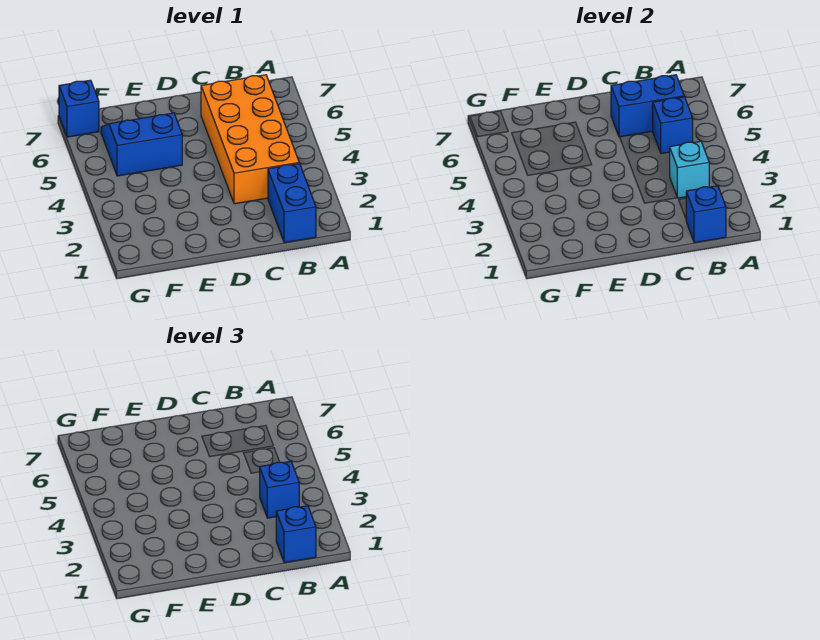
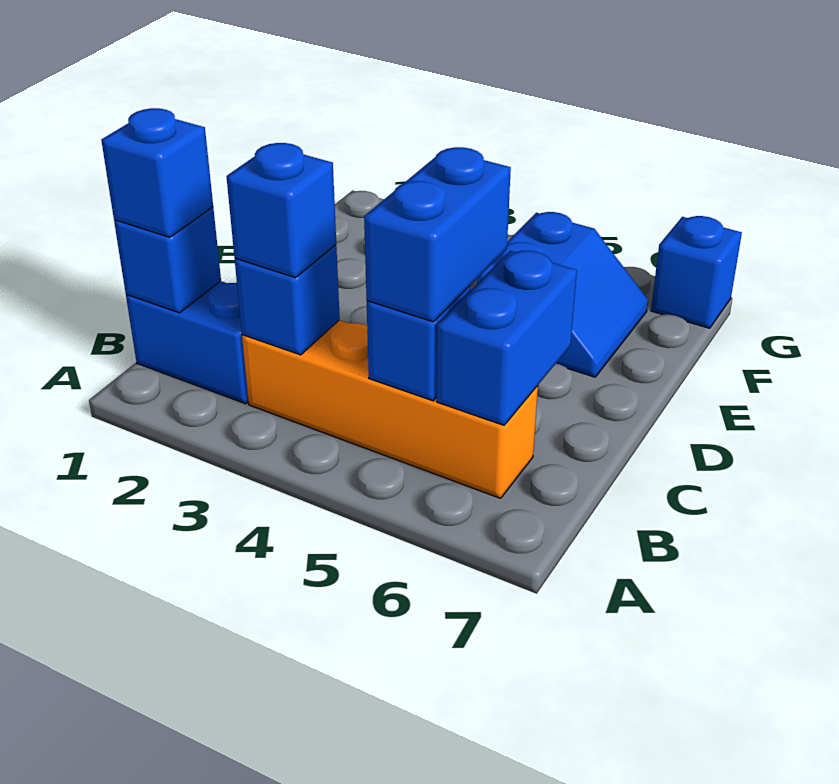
orange 2x4 brick [201,75,299,204] -> orange 1x4 brick [242,320,538,498]
cyan 1x1 brick [670,141,709,198] -> blue 1x1 brick [235,245,340,355]
none -> blue 1x2 brick [364,147,511,322]

